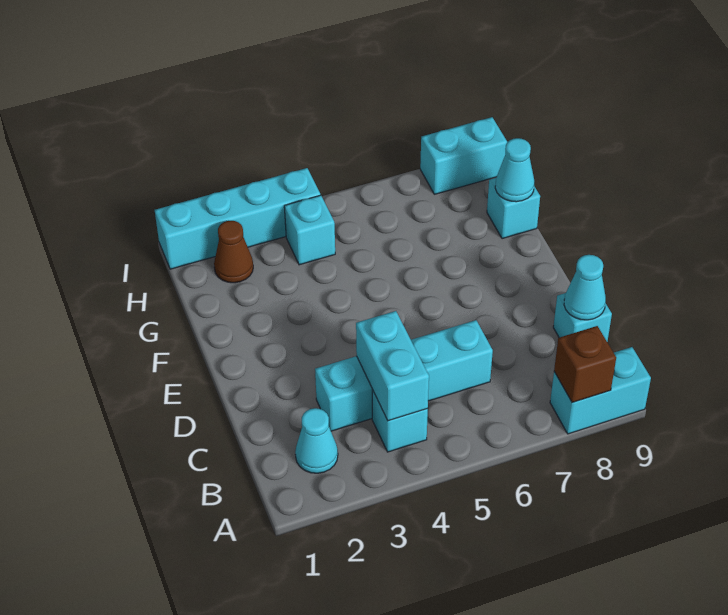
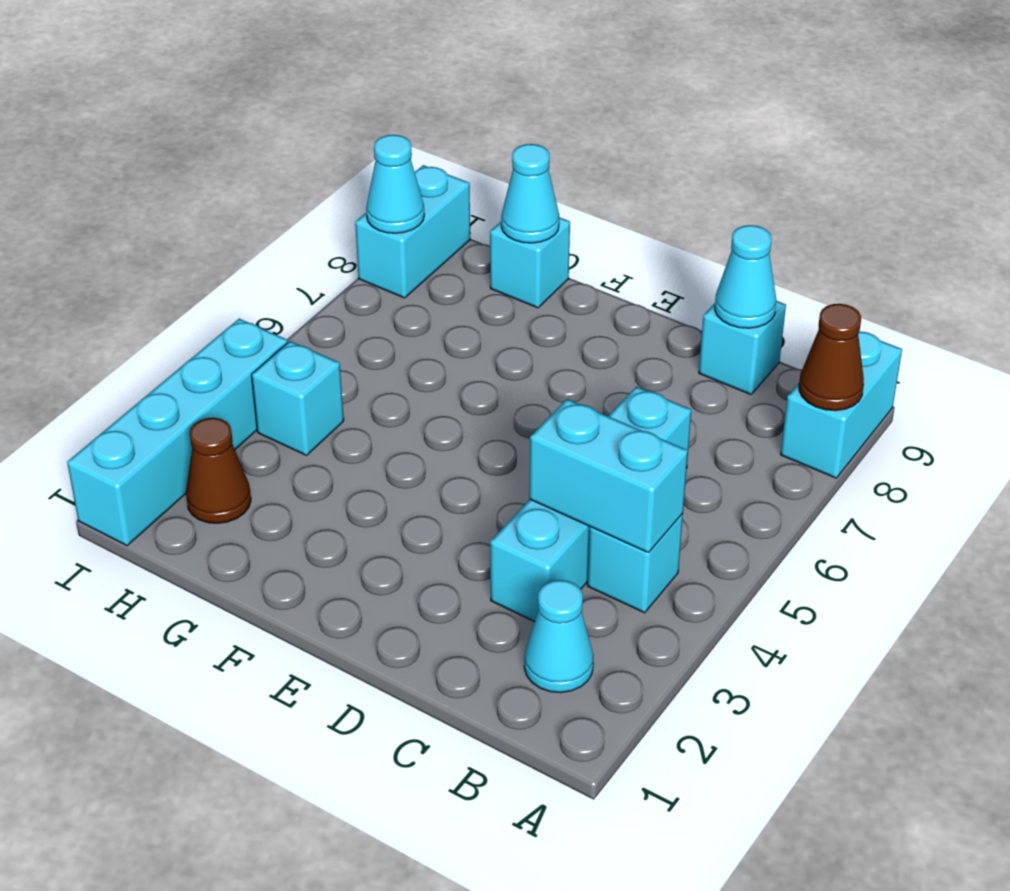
brown 1x1 brick [554,326,616,403] -> brown 1x1 cone [799,304,864,411]
none -> cyan 1x1 cone [366,135,424,233]

